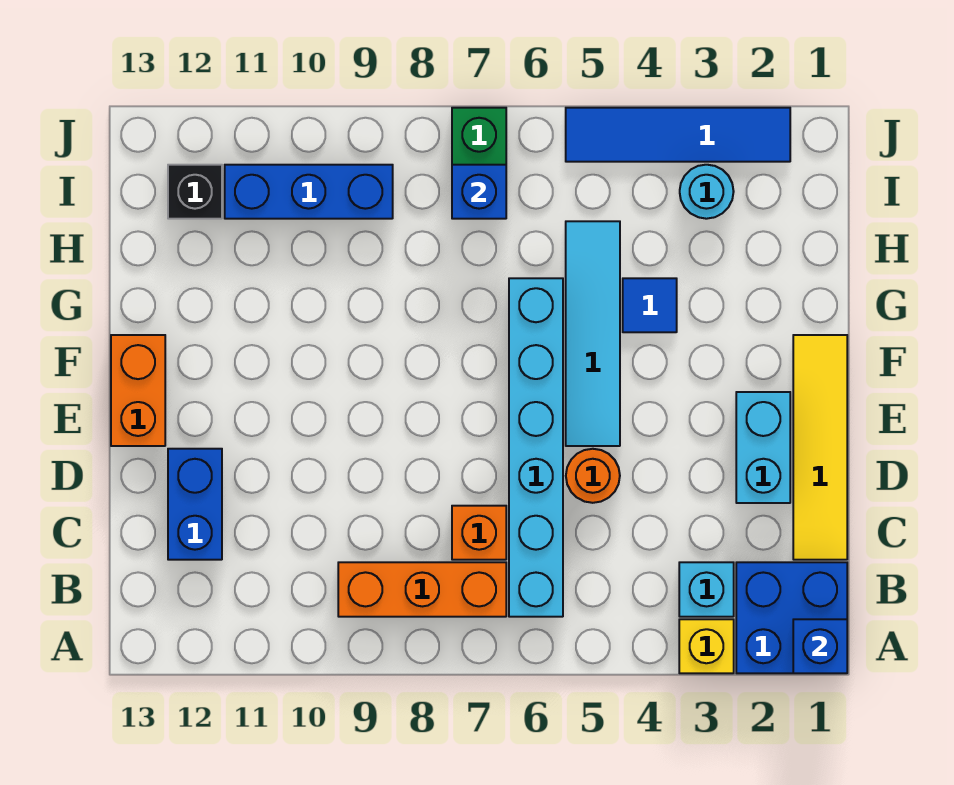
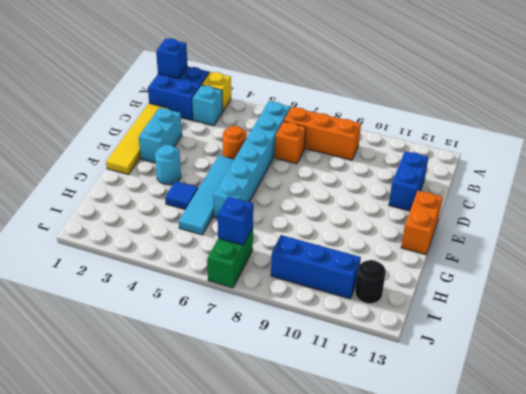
cyan 1x1 round brick [680,165,734,219] -> cyan 1x1 round brick moved to [155,145,181,185]
black 1x1 brick [168,165,222,219] -> black 1x1 round brick [355,260,386,304]
blue 1x4 tile [566,108,790,162] -> none

